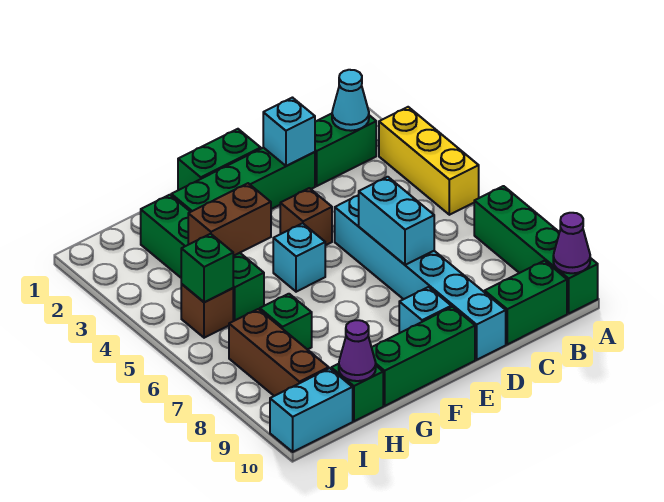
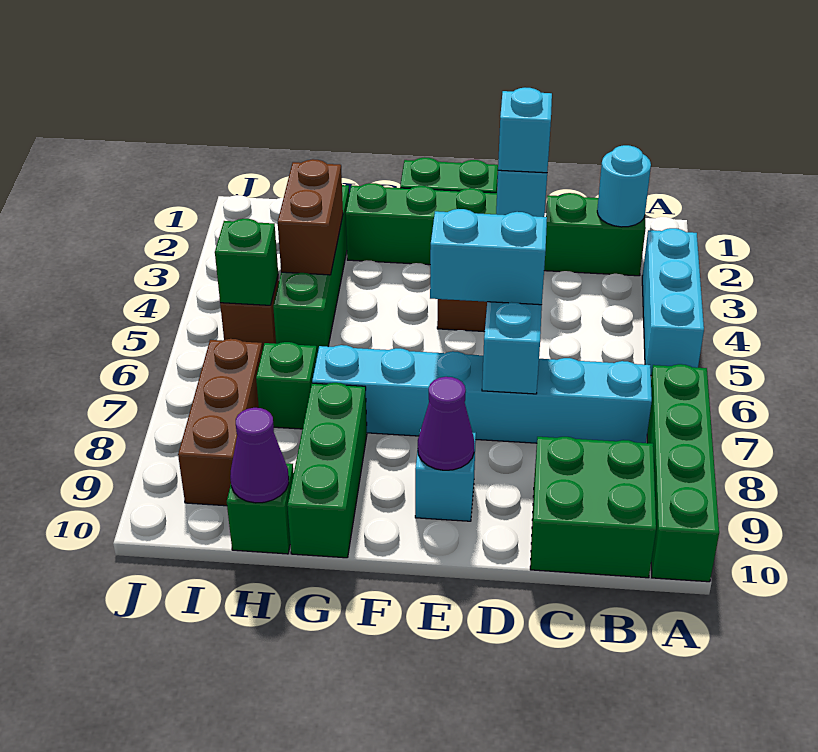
yellow 1x3 brick [379,107,479,215] -> cyan 1x3 brick [642,228,704,376]
purple 1x1 cone [553,213,590,273] -> purple 1x1 cone moved to [418,377,475,470]
cyan 1x1 cone [332,70,369,131] -> cyan 1x1 round brick [597,145,651,227]
green 1x2 brick [485,261,567,344] -> green 2x2 brick [530,437,656,578]
cyan 1x6 brick [335,195,506,360] -> cyan 1x6 brick turned to [312,345,652,443]
green 1x3 brick [372,307,475,406] -> green 1x3 brick turned to [287,383,367,558]
cyan 1x1 brick [273,223,325,292] -> cyan 1x1 brick moved to [498,88,552,173]
brown 1x2 brick [188,183,271,256] -> brown 1x2 brick turned to [278,159,343,275]
cyan 1x2 brick [270,368,353,452] -> cyan 1x2 brick moved to [430,209,547,305]

